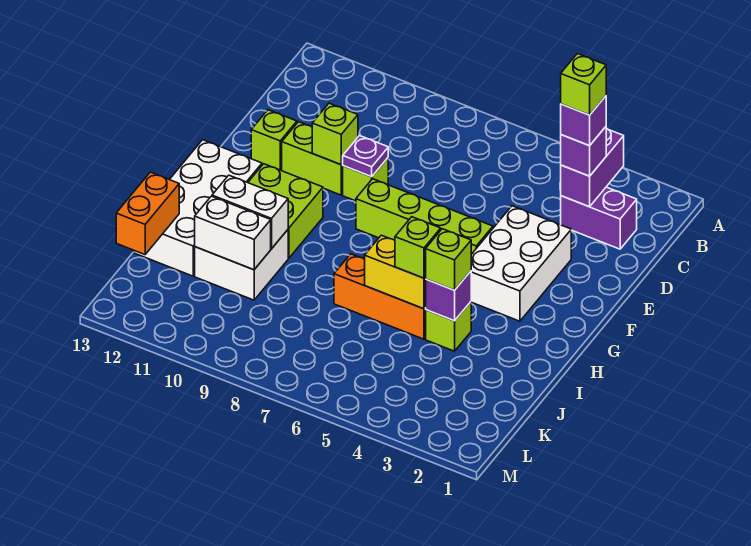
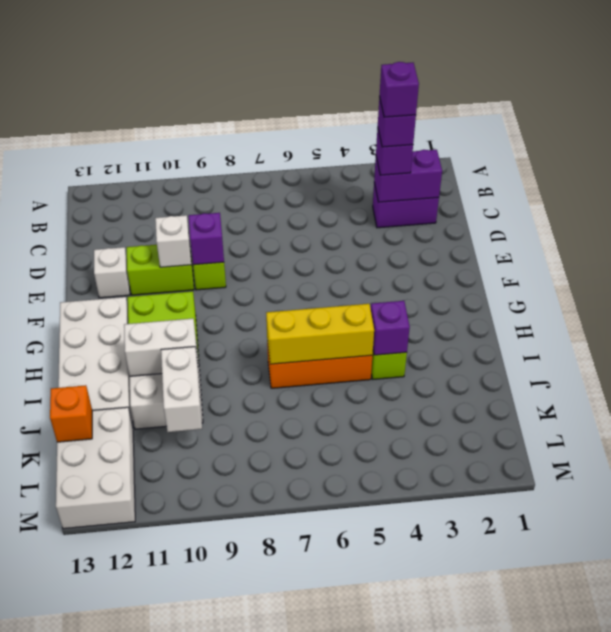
purple 1x2 brick [561,128,624,207] -> purple 1x2 brick turned to [374,150,442,202]
lime 1x1 brick [561,54,606,115] -> purple 1x1 brick [379,62,419,117]
white 2x3 brick [471,206,571,321] -> white 2x3 brick moved to [56,407,135,529]
purple 1x1 plate [342,136,388,177] -> purple 1x1 brick [189,213,224,265]
lime 1x1 brick [312,103,358,165] -> white 1x1 brick [155,215,191,267]
lime 1x1 brick [251,110,297,170] -> white 1x1 brick [94,247,130,298]
lime 1x4 brick [356,179,493,254] -> none
lime 1x1 brick [426,229,471,290] -> none
yellow 1x2 brick [365,235,426,309] -> yellow 1x3 brick [266,304,374,364]
lime 1x1 brick [395,217,441,278] -> none
white 1x2 brick [195,196,271,270] -> white 1x2 brick turned to [161,347,202,432]
orange 1x2 brick [116,172,179,255] -> orange 1x1 brick [50,385,92,442]

